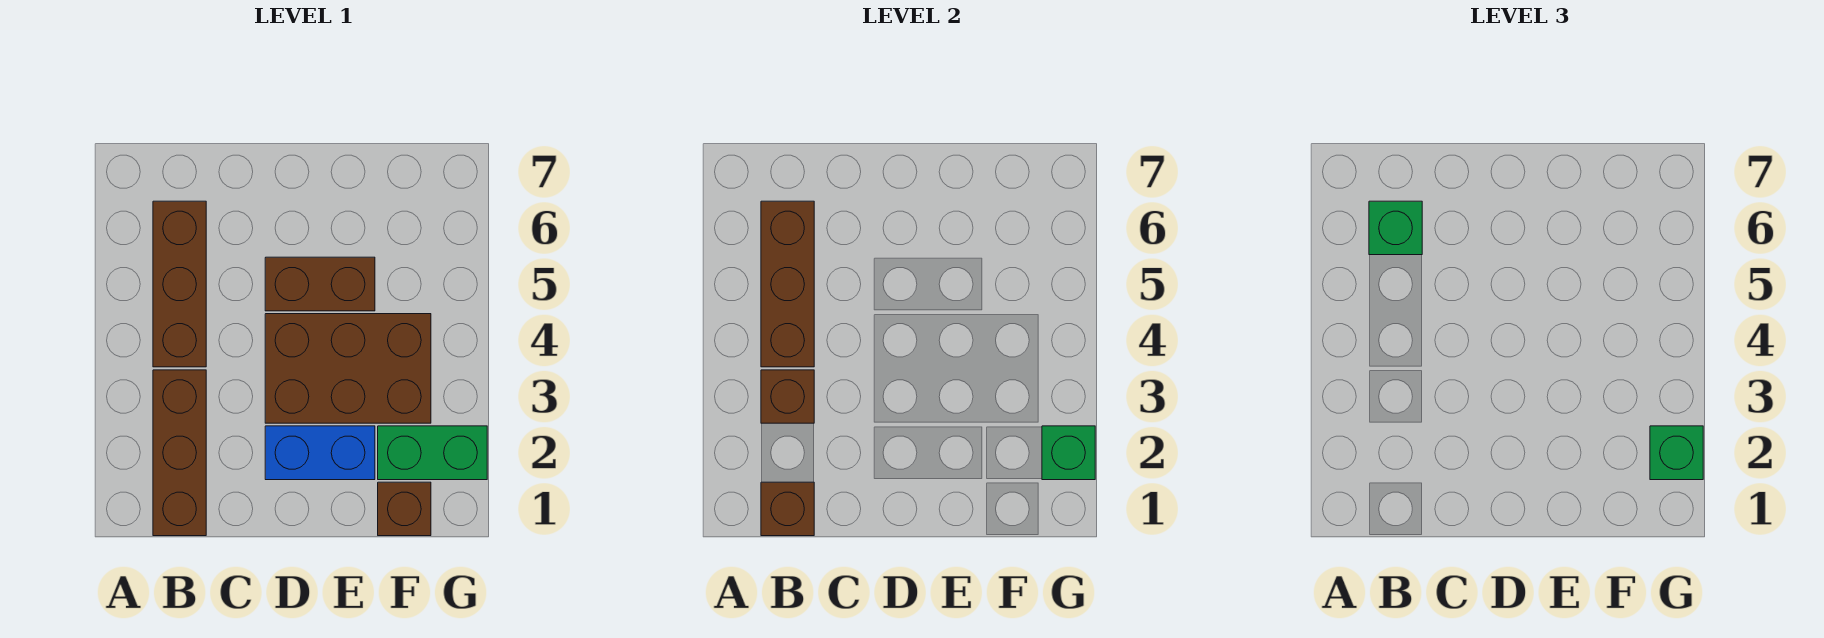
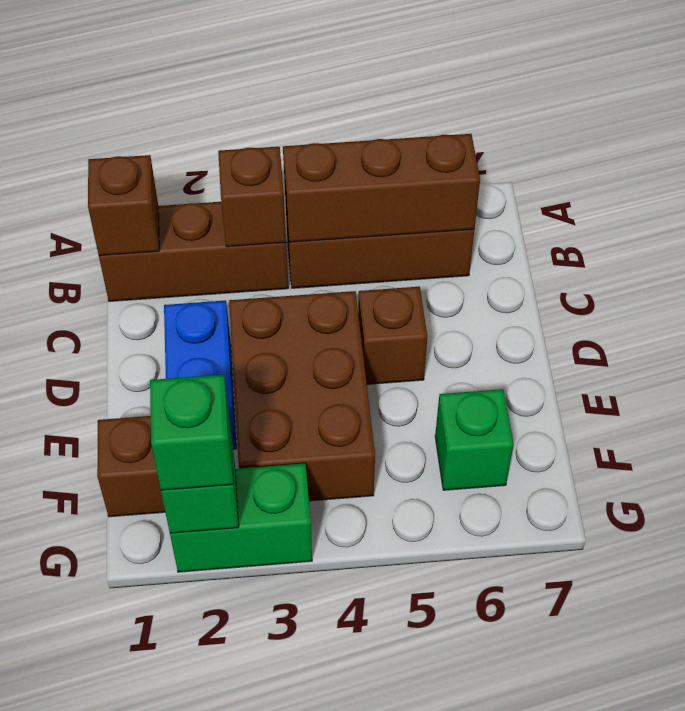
green 1x1 brick [1369,201,1422,255] -> green 1x1 brick moved to [435,389,514,490]
brown 1x2 brick [265,257,375,311] -> brown 1x1 brick [358,287,427,384]
green 1x2 brick [378,426,487,480] -> green 1x2 brick turned to [170,463,312,572]

